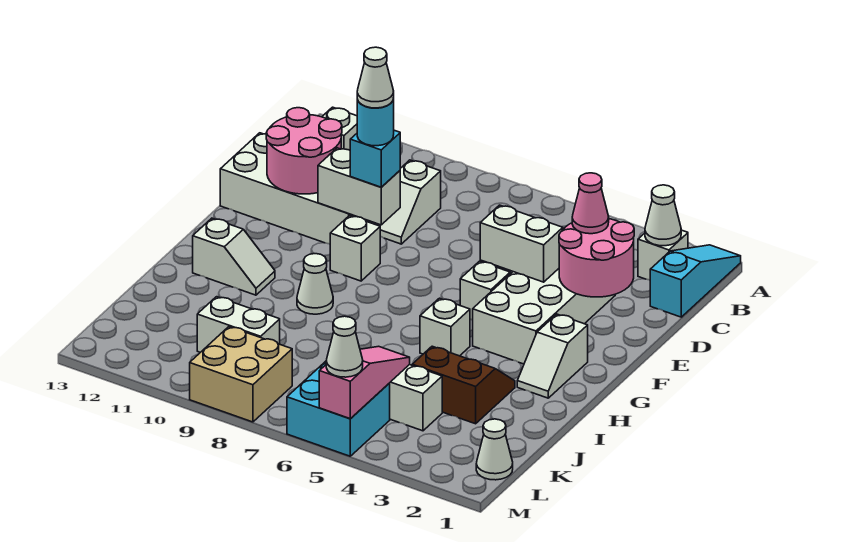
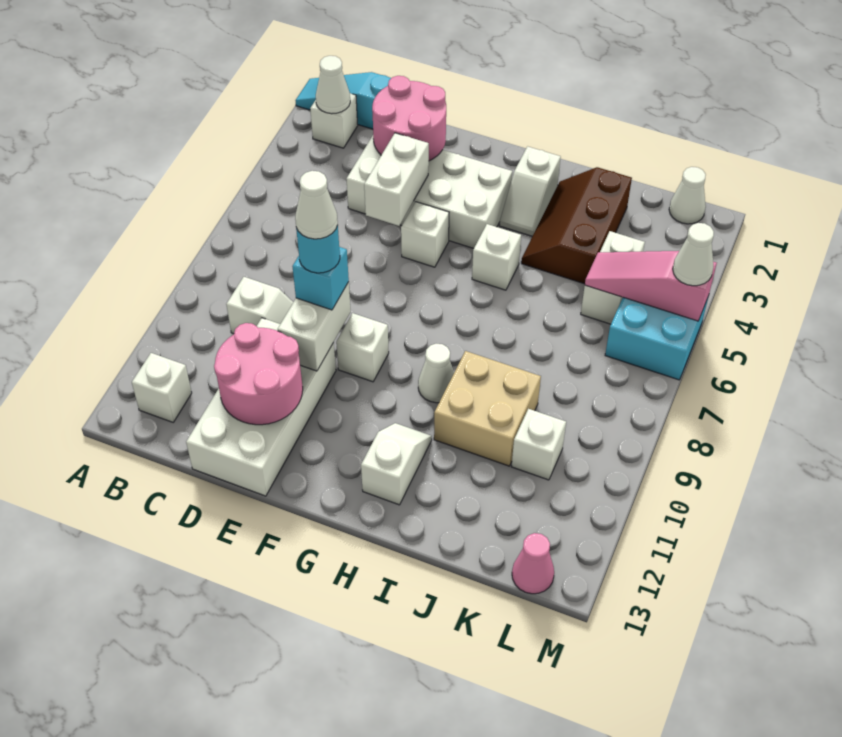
pink 1x1 cone [572,173,609,234] -> pink 1x1 cone moved to [512,533,554,594]
white 1x2 slope [517,314,588,398] -> white 1x2 slope turned to [499,146,561,236]
brown 2x2 slope [412,346,515,424] -> brown 2x3 slope [521,167,632,284]
white 1x2 brick [197,297,280,352] -> white 1x1 brick [512,409,566,480]
tan 2x2 brick [190,327,292,422] -> tan 2x2 brick moved to [434,351,541,466]

